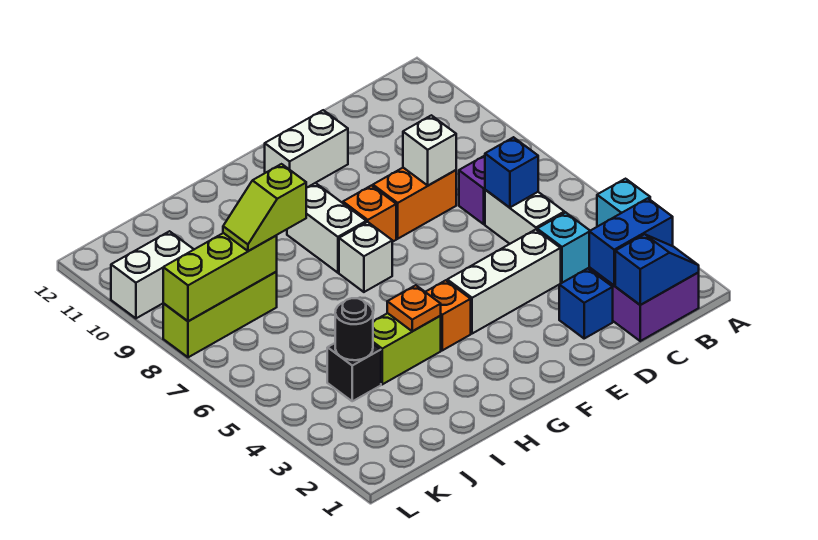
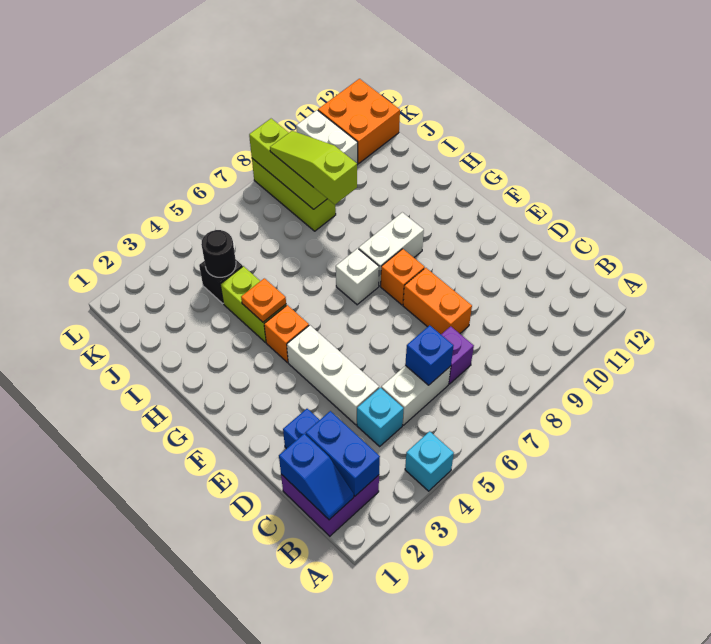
white 1x1 brick [403,115,456,185] -> none
white 1x2 brick [265,110,348,188] -> none
lime 1x2 slope [223,164,306,251] -> lime 1x3 slope [270,131,357,205]
none -> orange 2x2 brick [318,79,400,163]

